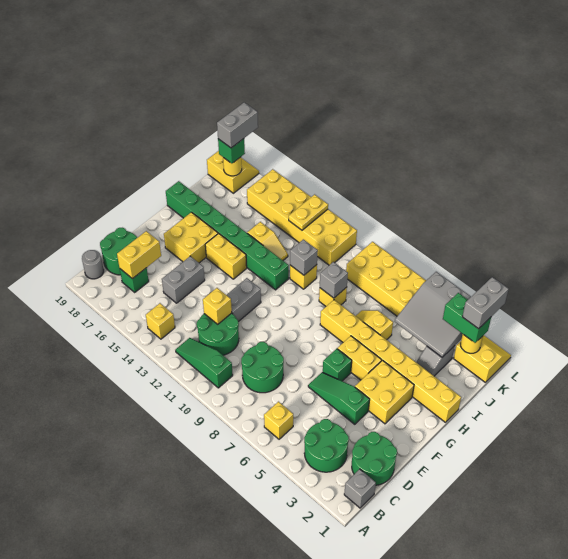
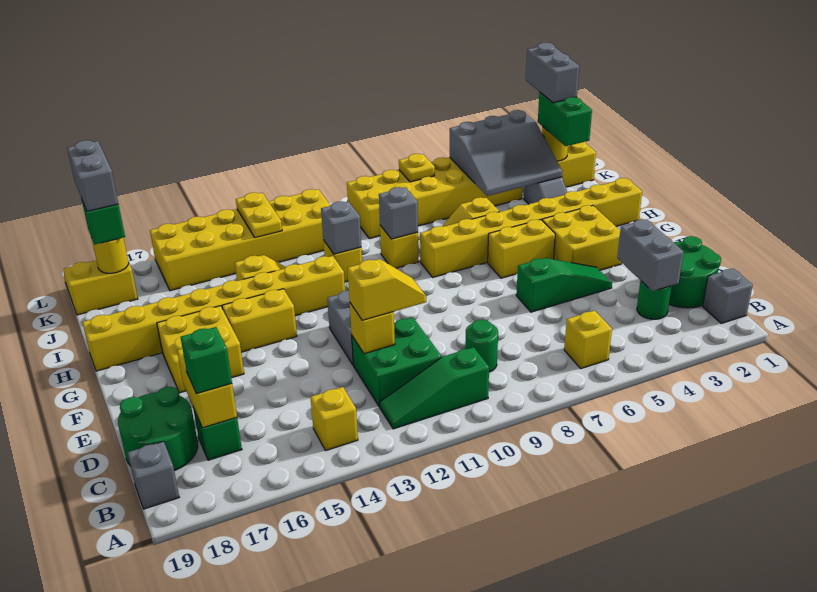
green 2x2 round brick [304,419,349,472] -> green 1x1 round brick [637,280,672,319]
grey 1x1 round brick [82,250,104,279] -> grey 1x1 brick [128,441,179,509]
green 2x2 round brick [241,342,284,393] -> green 1x1 round brick [465,320,498,372]
green 2x2 round brick [197,313,239,355] -> green 2x2 brick [352,318,441,407]
none -> yellow 1x2 slope [348,259,426,320]
grey 1x2 brick [162,256,205,303] -> grey 1x2 brick moved to [617,219,683,291]
green 1x3 slope [308,372,370,424] -> green 1x3 slope turned to [516,258,612,312]
green 1x1 brick [323,349,352,381] -> green 1x1 brick moved to [181,327,232,394]
green 1x8 brick [166,181,289,290] -> yellow 1x8 brick [82,256,345,371]
green 1x2 brick [443,293,491,343] -> green 1x2 brick turned to [538,92,592,146]
none -> yellow 1x1 plate [399,154,435,182]

